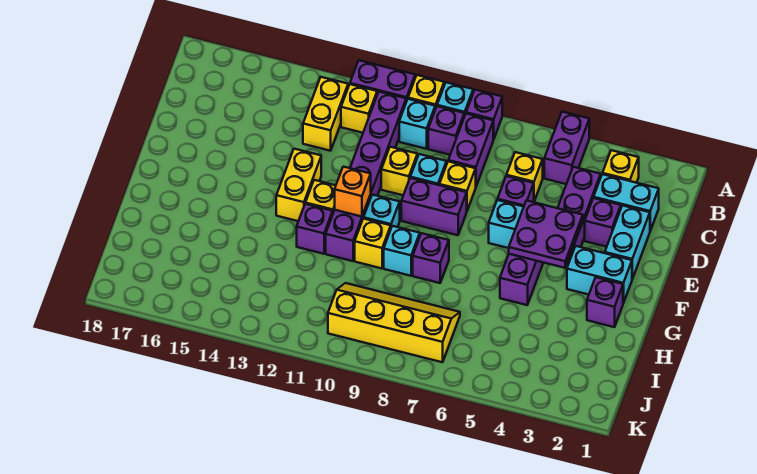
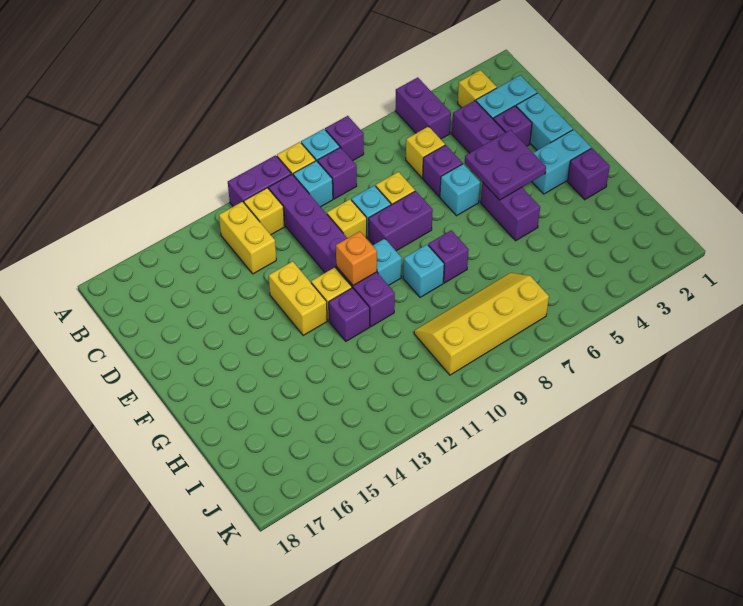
purple 1x2 brick [448,114,494,186] -> none
yellow 1x1 brick [355,218,391,268] -> none

